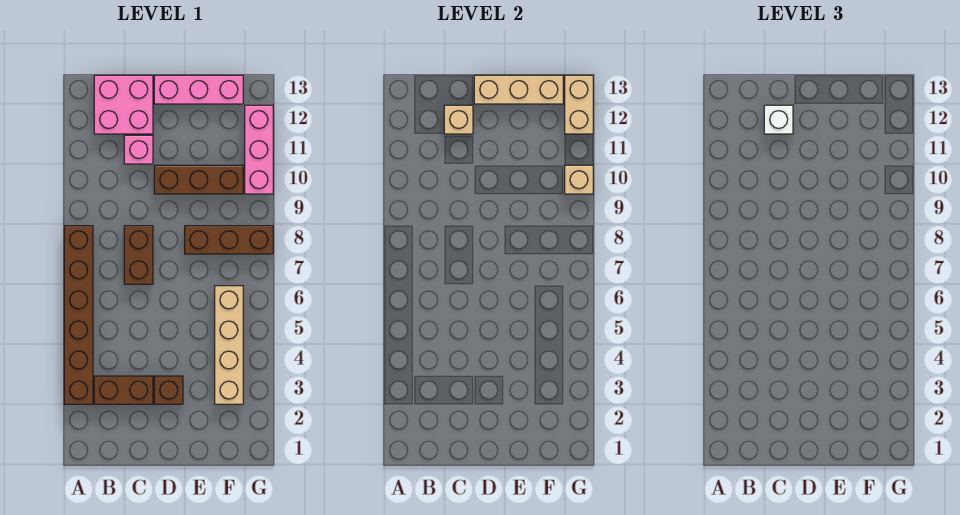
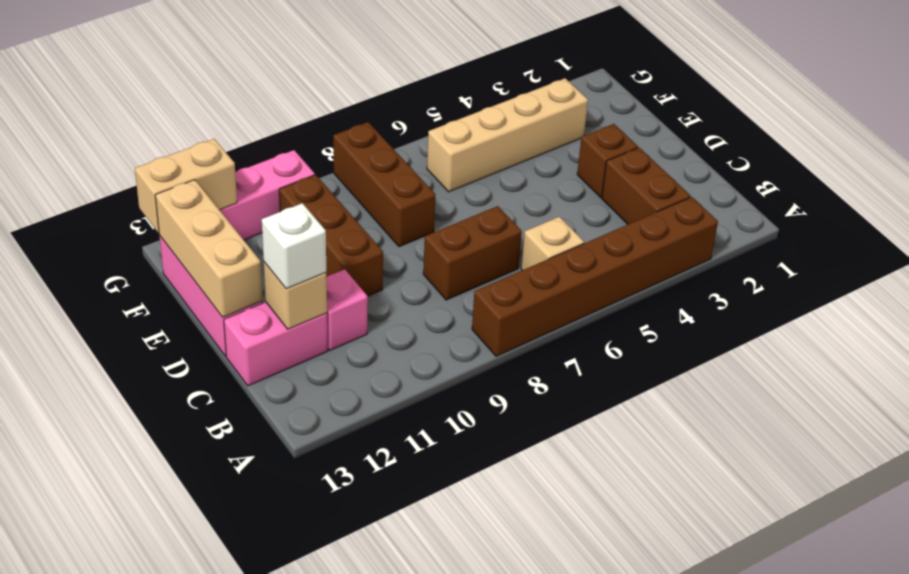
pink 2x2 brick [94,75,153,134] -> pink 1x2 brick [224,302,328,386]
tan 1x1 brick [565,165,593,194] -> tan 1x1 brick moved to [521,217,584,270]

